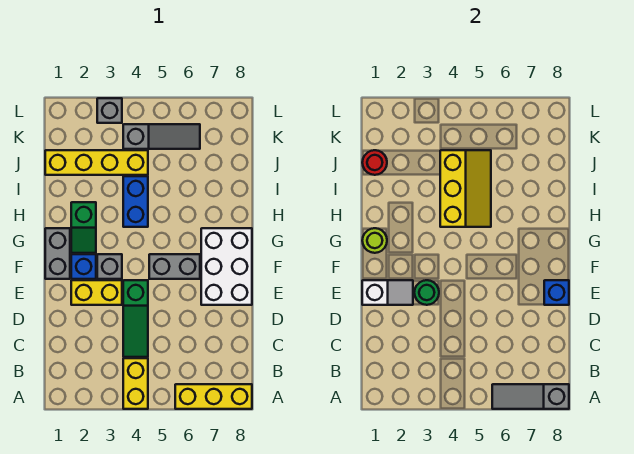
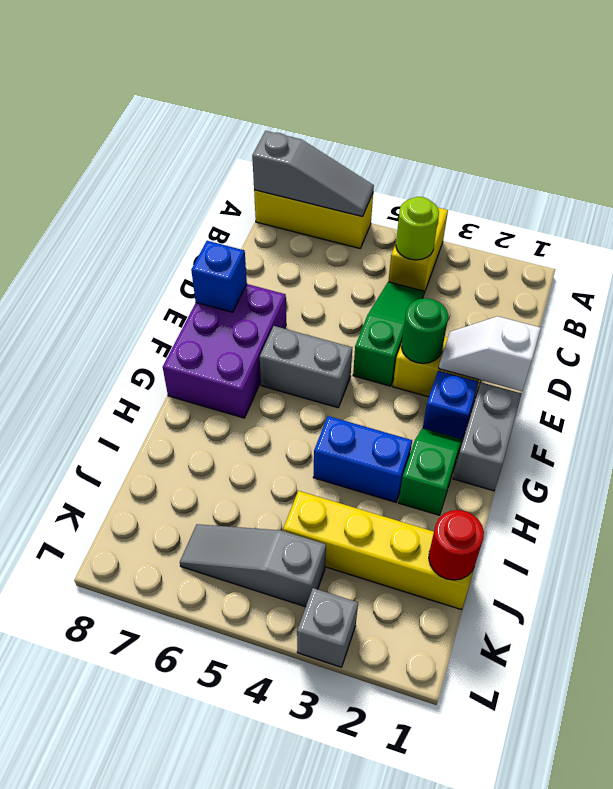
white 2x3 brick [201,228,252,305] -> purple 2x3 brick [163,284,286,418]
grey 1x1 brick [97,254,122,279] -> none
lime 1x1 round brick [362,228,387,253] -> lime 1x1 round brick moved to [396,197,439,260]
blue 1x2 brick [123,176,148,227] -> blue 1x2 brick turned to [313,416,412,502]
yellow 2x3 slope [440,150,491,227] -> none

